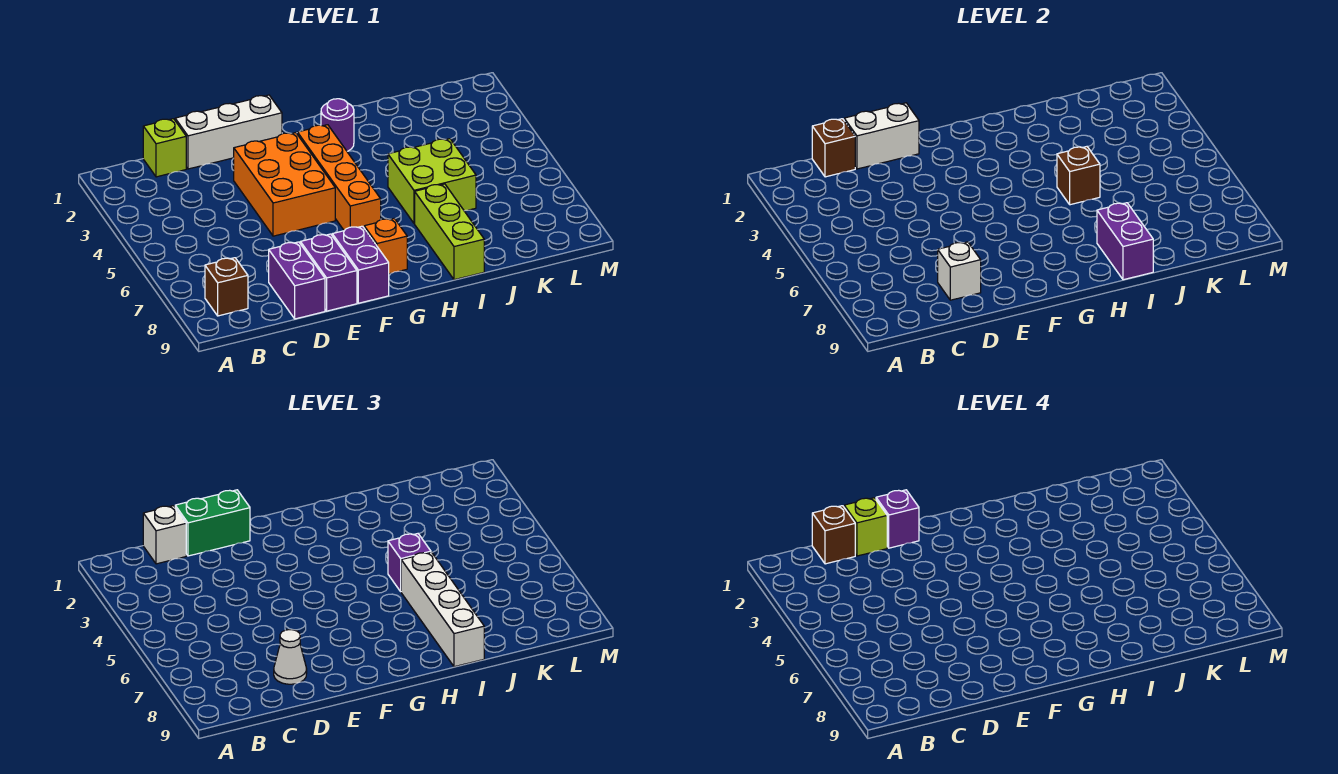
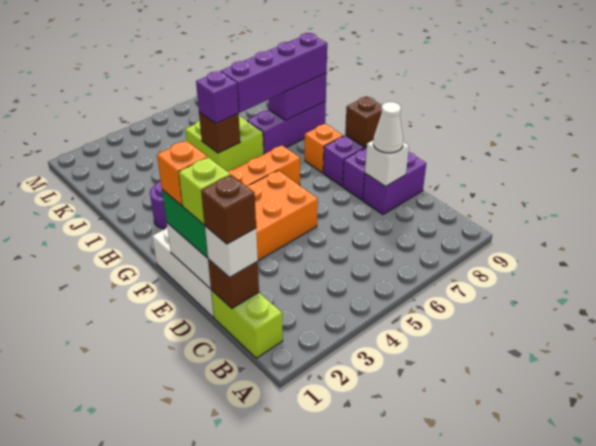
brown 1x1 brick [205,258,248,316] -> brown 1x1 brick moved to [345,97,382,147]
lime 1x1 brick [143,119,186,177] -> lime 1x2 brick [211,290,283,358]
purple 1x1 brick [876,490,919,548] -> orange 1x1 brick [157,141,207,206]
white 1x4 brick [401,552,484,667] -> purple 1x4 brick [221,33,327,112]
lime 1x3 brick [415,184,484,280] -> purple 1x3 brick [247,102,326,154]

